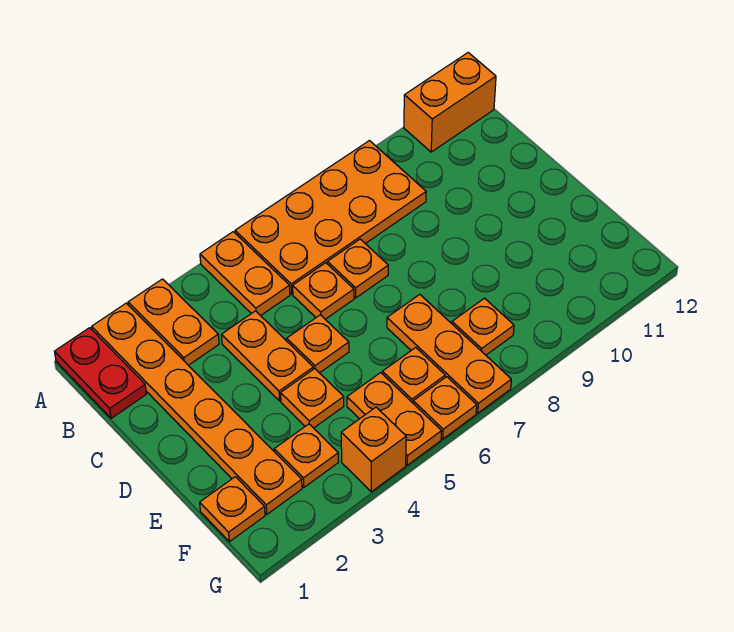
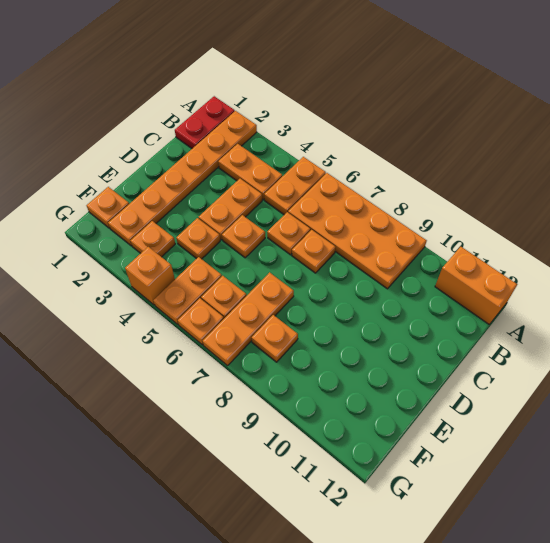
orange 1x2 plate [128,279,219,365] -> orange 1x2 plate turned to [218,144,282,200]

